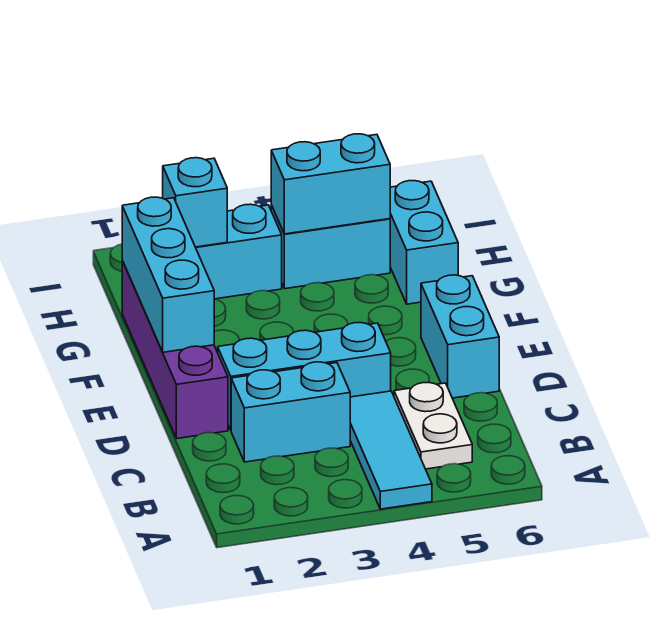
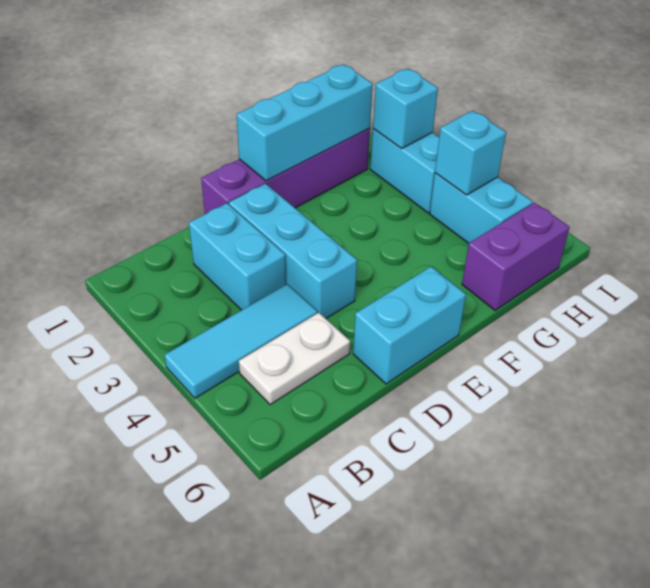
cyan 1x2 brick [390,181,458,304] -> purple 1x2 brick [462,203,570,310]
cyan 1x2 brick [271,134,390,234] -> cyan 1x1 brick [435,111,506,195]

